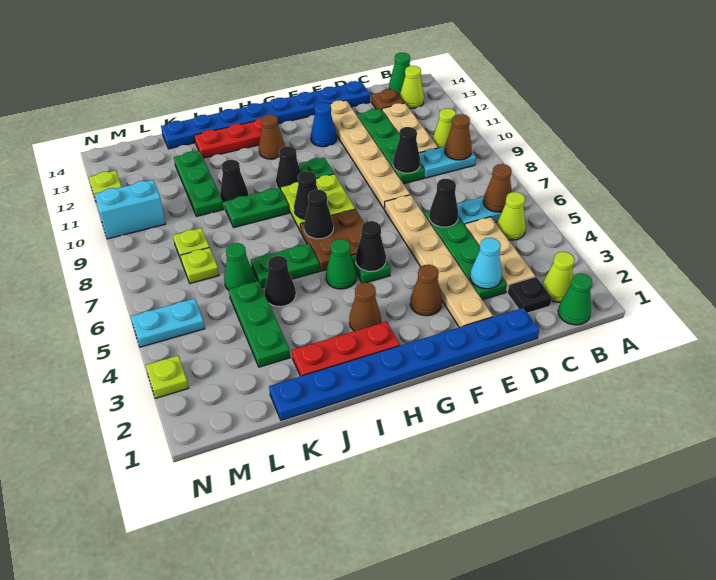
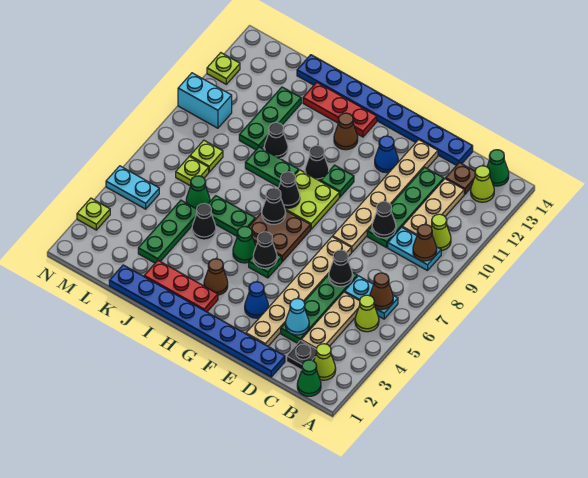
brown 1x1 cone [410,265,442,316] -> blue 1x1 cone [245,282,268,318]

